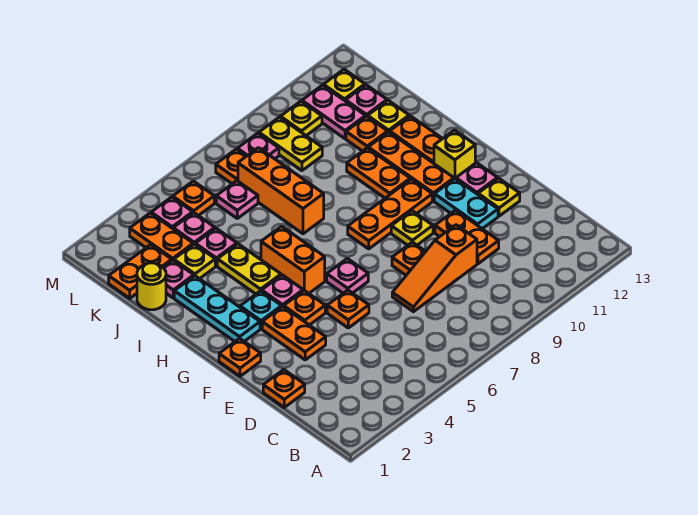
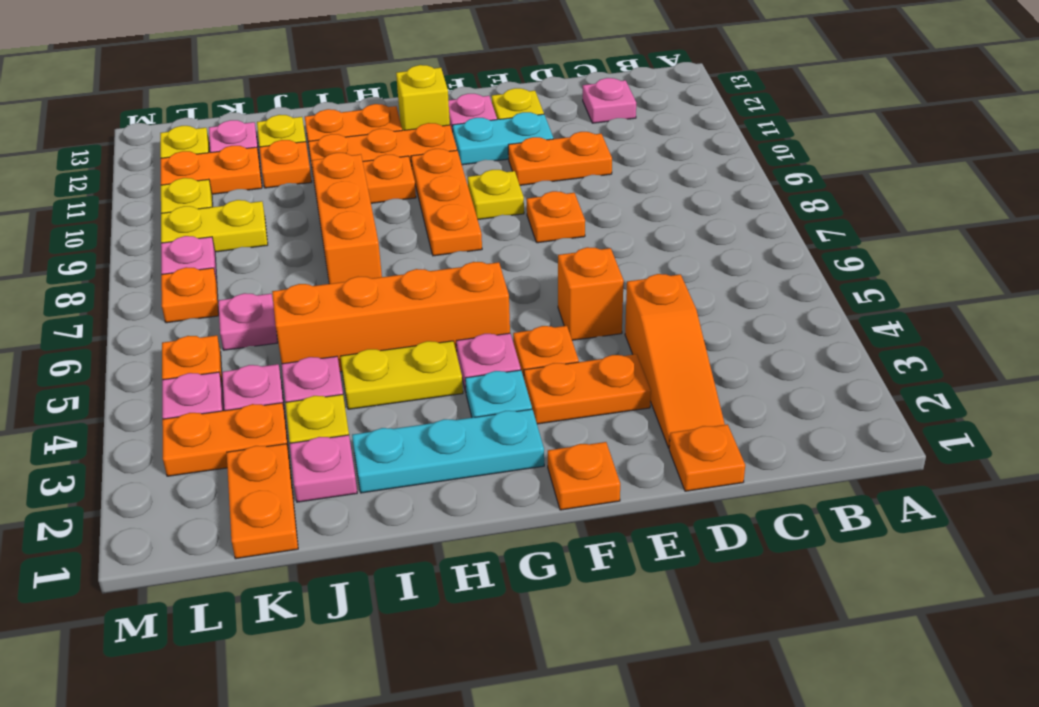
orange 1x3 slope [392,225,477,312] -> orange 1x3 slope moved to [625,274,725,448]
orange 1x1 plate [327,290,369,328] -> orange 1x1 brick [558,247,624,340]
pink 1x1 plate [327,259,368,293] -> pink 1x1 plate moved to [583,78,636,123]
orange 1x2 brick [261,226,325,293] -> orange 1x4 brick [272,262,510,372]
orange 1x3 brick [238,148,324,234] -> orange 1x3 brick turned to [312,153,382,284]
yellow 1x1 round brick [137,263,166,310] -> none
pink 1x2 plate [302,85,366,139] -> orange 1x2 plate [161,146,262,194]

